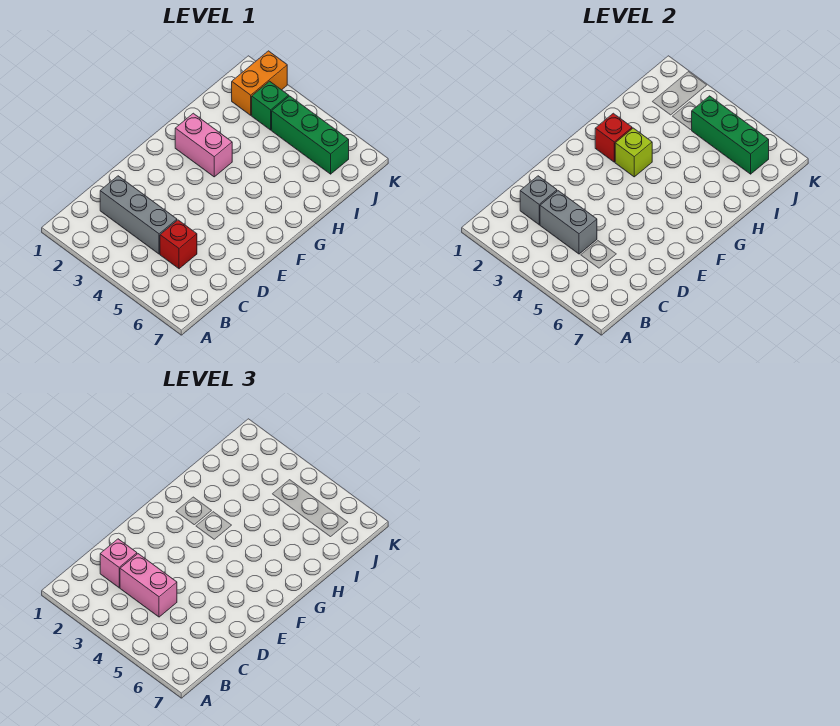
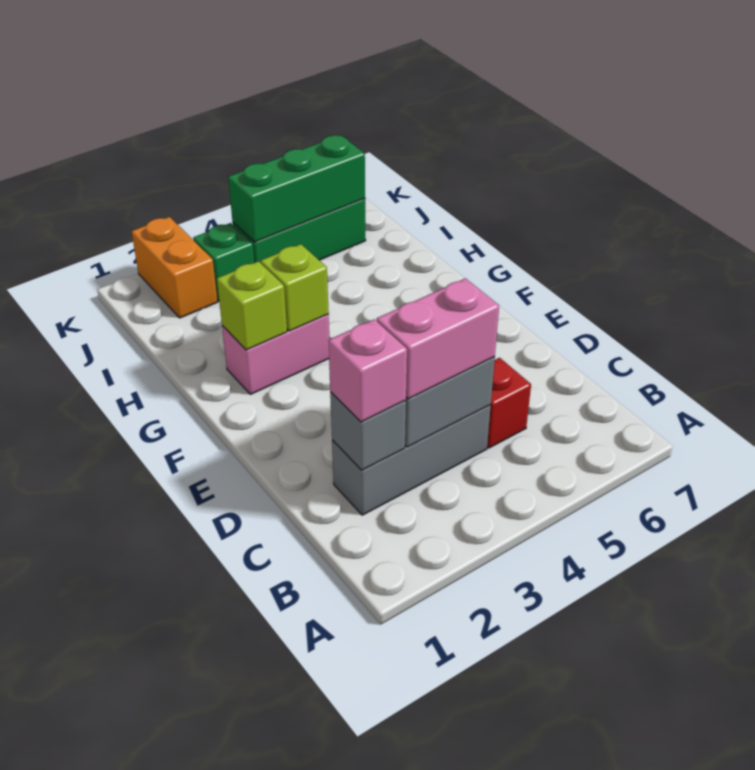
red 1x1 brick [595,113,632,162] -> lime 1x1 brick [217,261,287,350]

